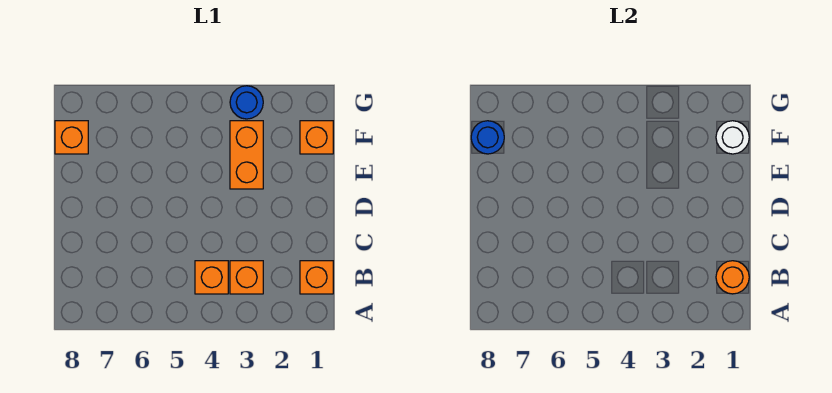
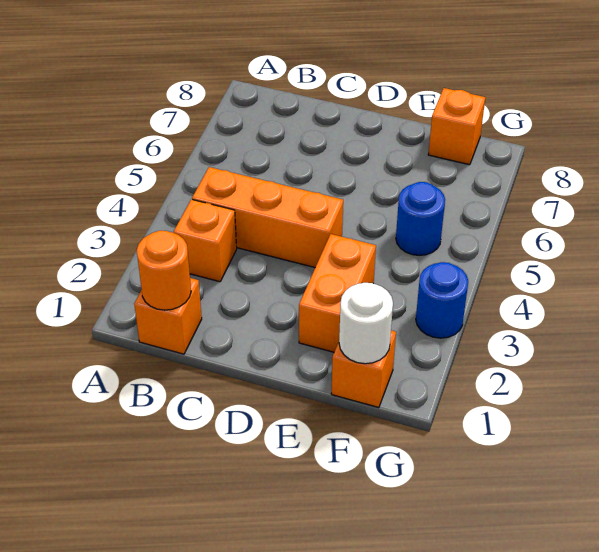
orange 1x1 brick [195,261,228,294] -> orange 1x3 brick [192,167,343,267]
orange 1x2 brick [230,121,263,189] -> orange 1x2 brick turned to [299,234,376,352]
blue 1x1 round brick [471,121,504,154] -> blue 1x1 round brick moved to [396,182,445,256]

